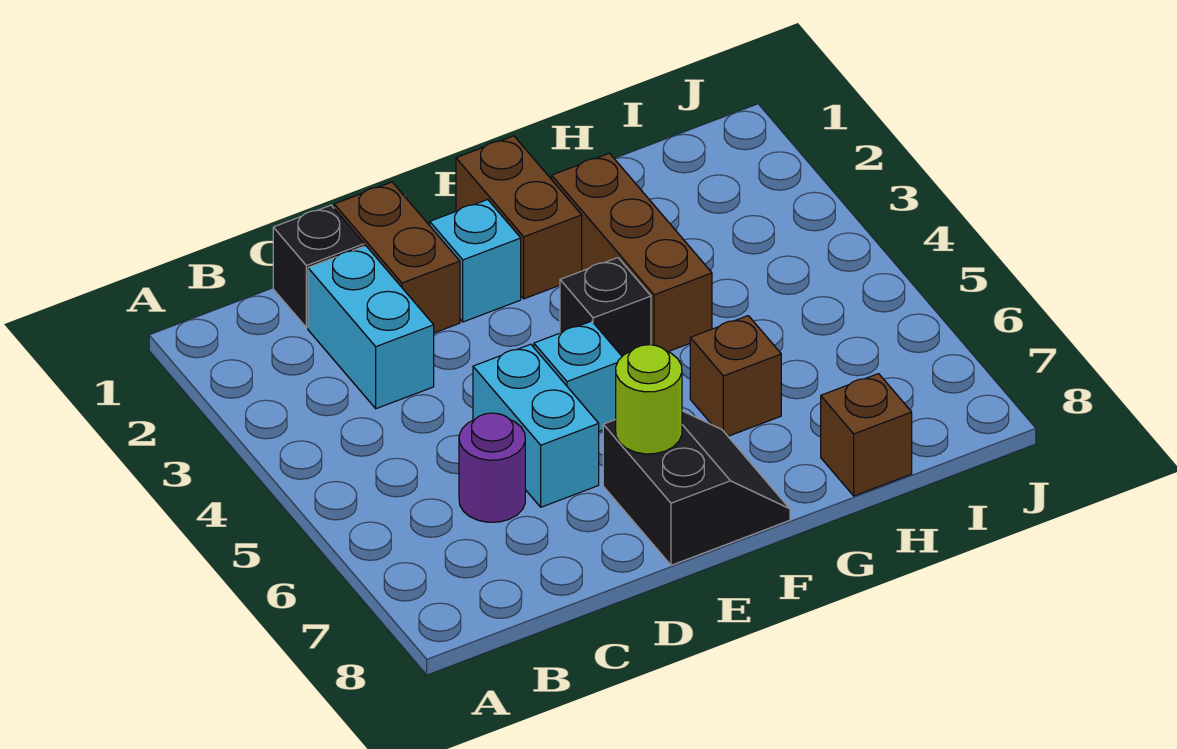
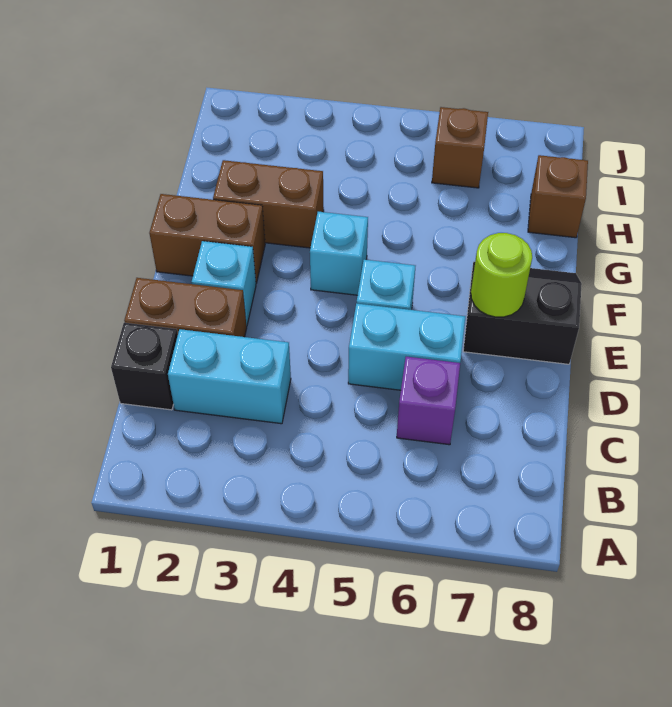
purple 1x1 round brick [459,413,525,522] -> purple 1x1 brick [397,357,460,445]
black 1x1 brick [560,258,651,356] -> cyan 1x1 brick [310,212,368,295]
brown 1x3 brick [552,153,712,352] -> brown 1x2 brick [213,160,324,248]
brown 1x1 brick [690,316,781,436] -> brown 1x1 brick moved to [432,107,488,188]

